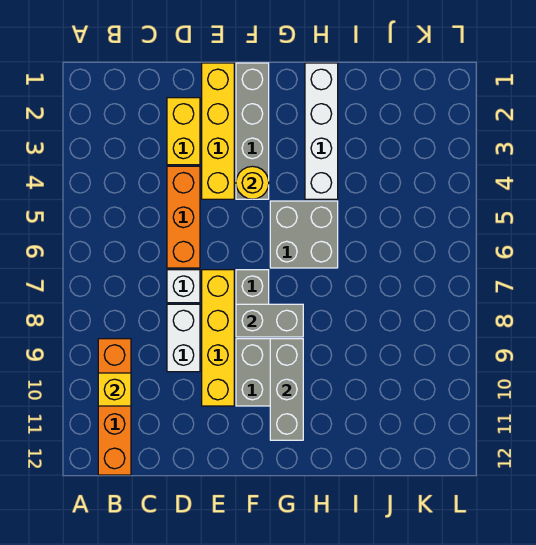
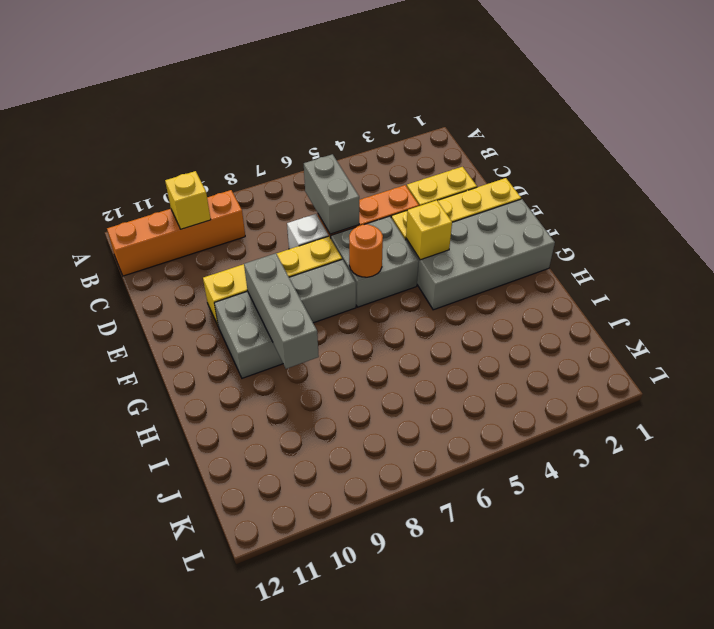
white 1x2 brick [167,304,200,372] -> none
grey 1x4 brick [236,63,269,199] -> grey 2x4 brick [406,199,555,310]
yellow 1x1 round brick [236,166,269,199] -> yellow 1x1 brick [406,200,452,260]
none -> orange 1x1 round brick [349,224,383,277]
grey 1x2 brick [236,304,303,337] -> grey 1x2 brick moved to [304,154,359,234]
grey 2x2 brick [270,201,338,268] -> grey 2x2 brick moved to [331,216,419,307]
grey 1x3 brick [270,339,303,440] -> grey 1x3 brick turned to [244,253,319,369]
white 1x4 brick [305,63,338,199] -> none

